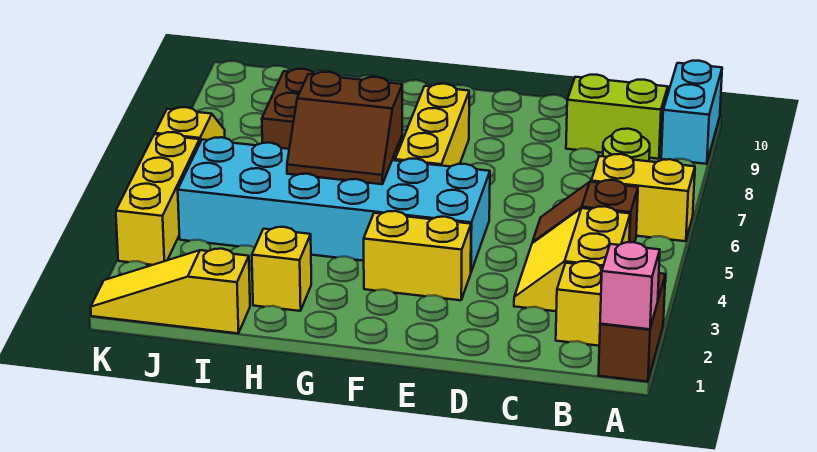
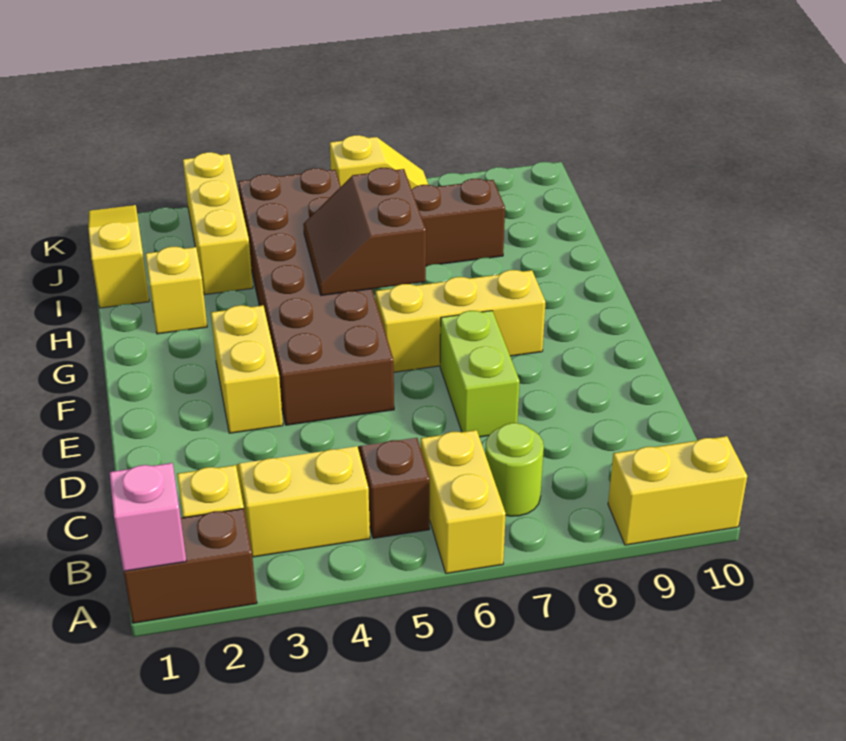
cyan 1x2 brick [661,61,722,164] -> yellow 1x2 brick [608,436,747,545]
lime 1x2 brick [566,75,668,159] -> lime 1x2 brick moved to [440,311,520,437]
cyan 2x6 brick [178,137,490,272] -> brown 2x6 brick [238,168,394,425]
yellow 1x3 brick [116,132,200,265] -> yellow 1x3 brick turned to [183,152,253,295]

